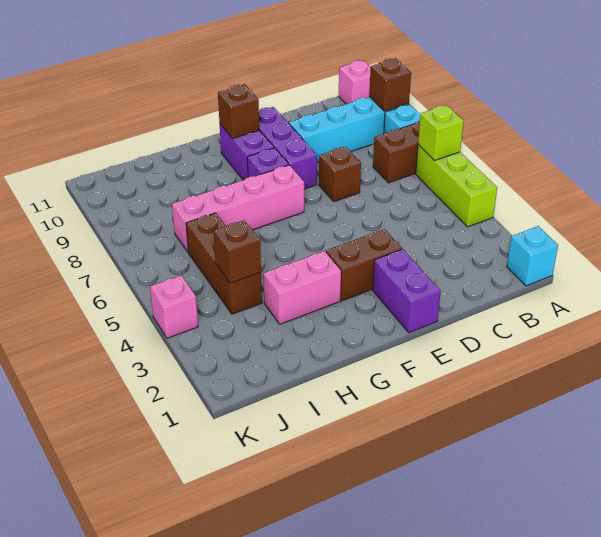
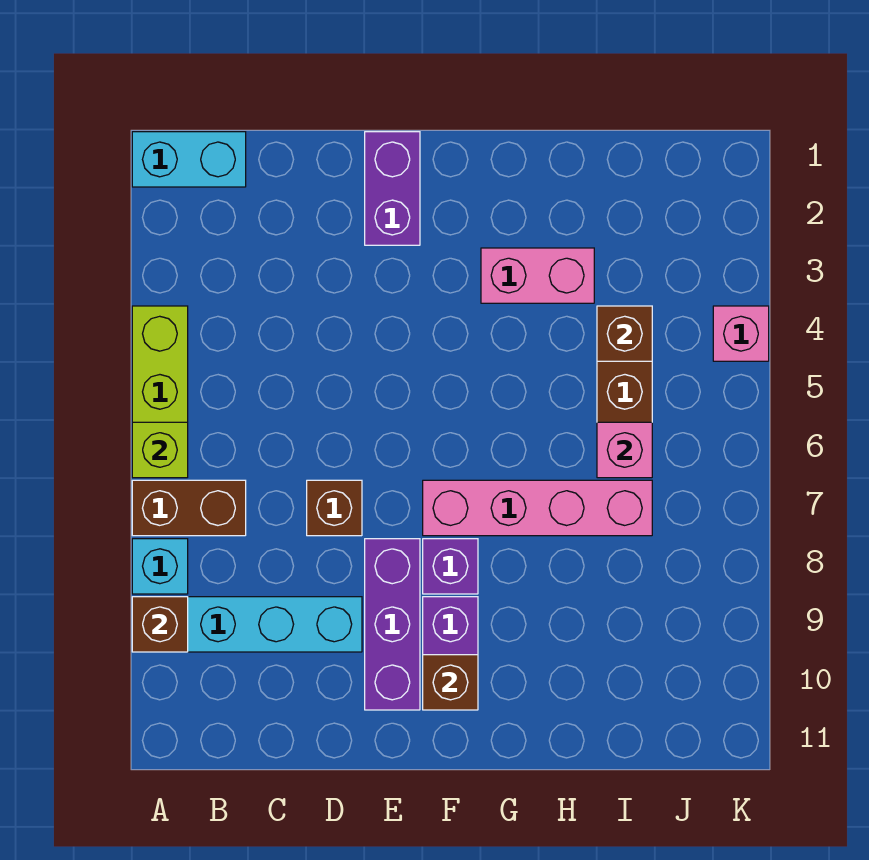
cyan 1x1 brick [507,226,558,286] -> cyan 1x2 brick [132,132,246,187]
pink 1x1 brick [339,60,371,104] -> pink 1x1 brick moved to [597,422,652,478]
brown 1x2 brick [326,229,402,301] -> none

